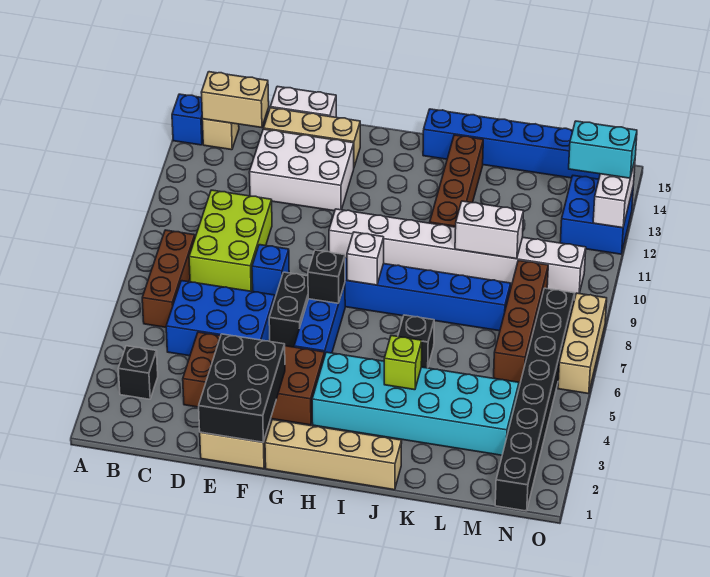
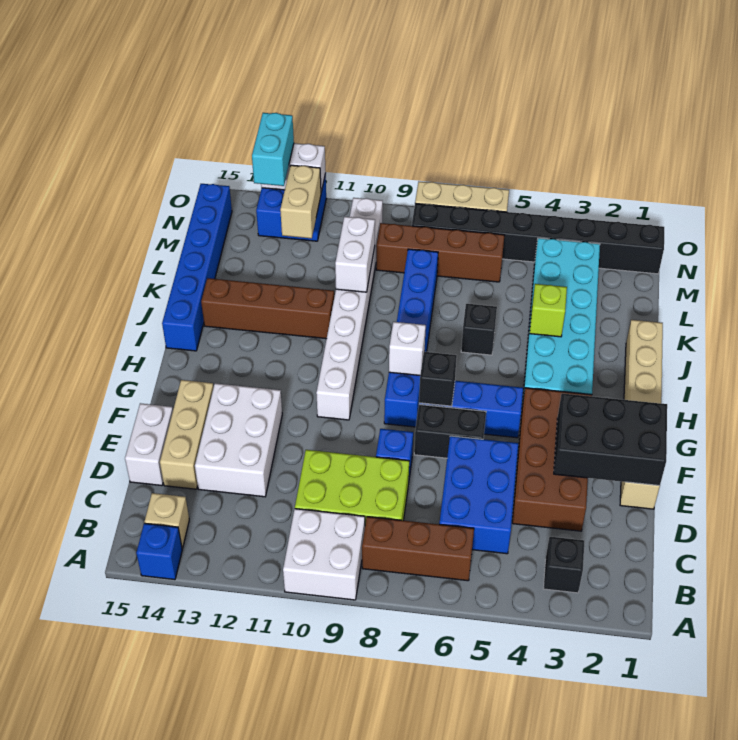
none -> white 2x2 brick [283,509,365,600]
tan 1x2 brick [201,72,269,128] -> tan 1x2 brick moved to [280,165,321,238]

